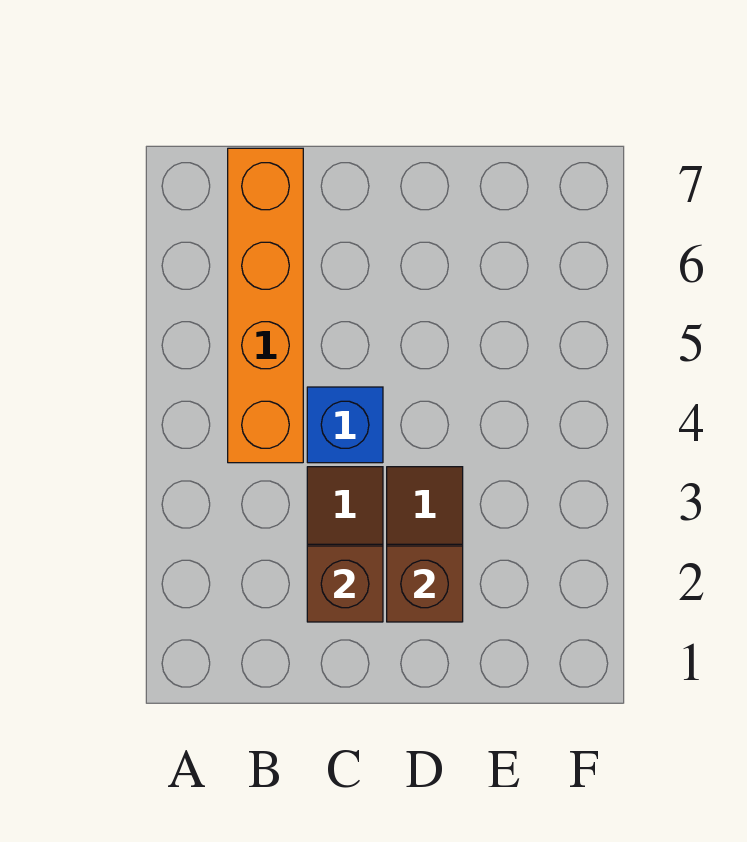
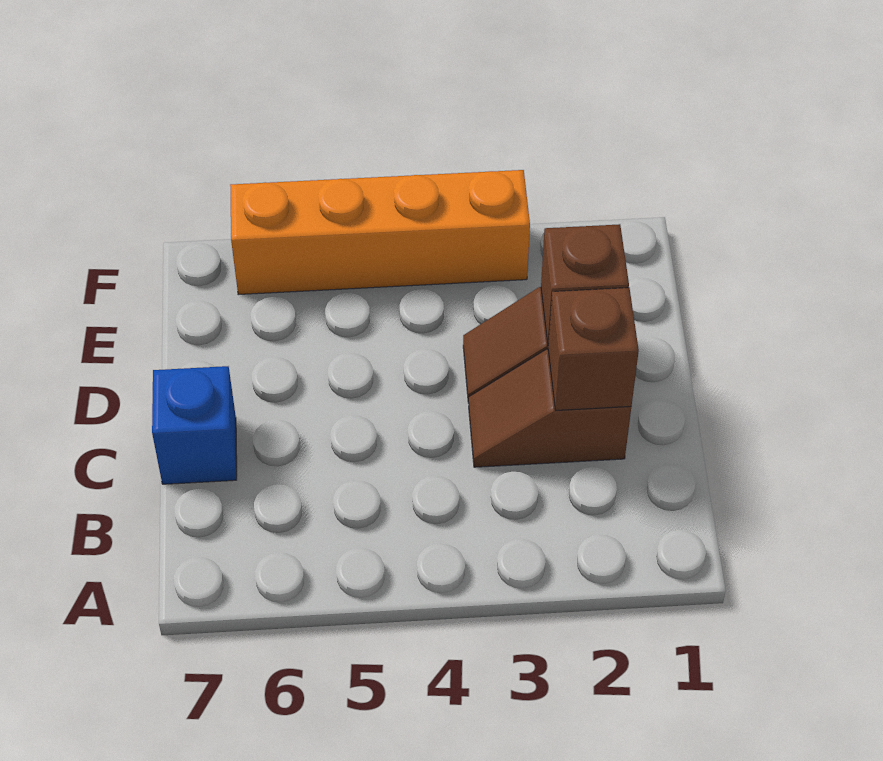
orange 1x4 brick [228,148,303,463] -> orange 1x4 brick moved to [230,170,530,295]
blue 1x1 brick [307,387,383,463] -> blue 1x1 brick moved to [152,366,237,484]

